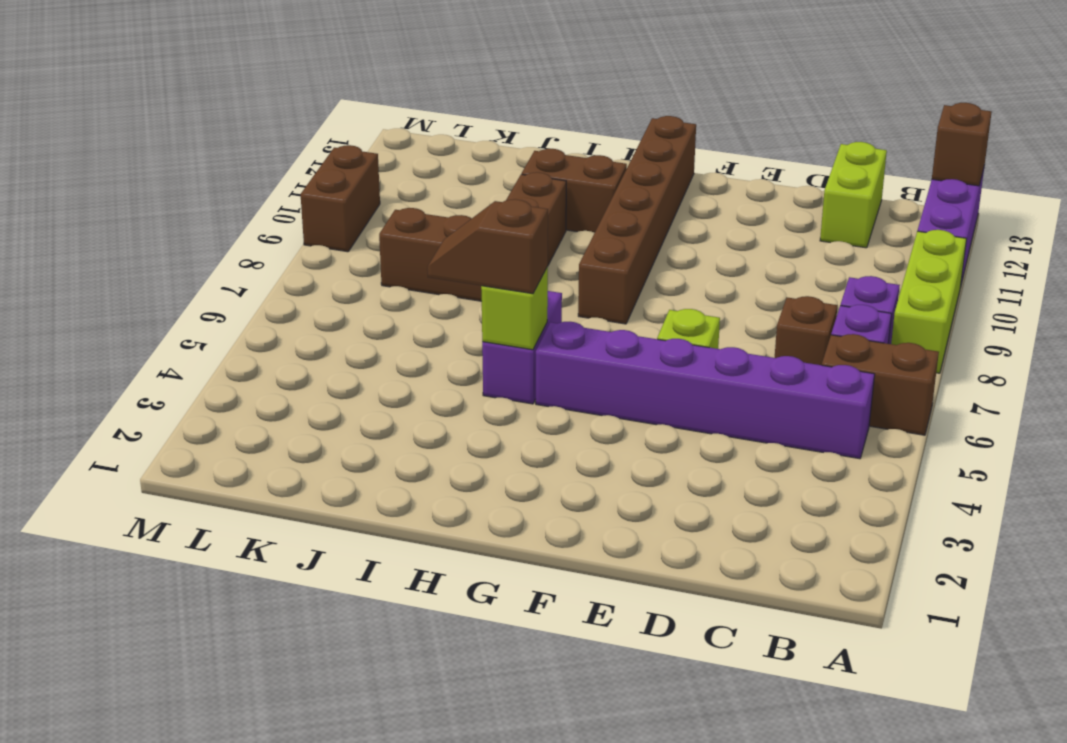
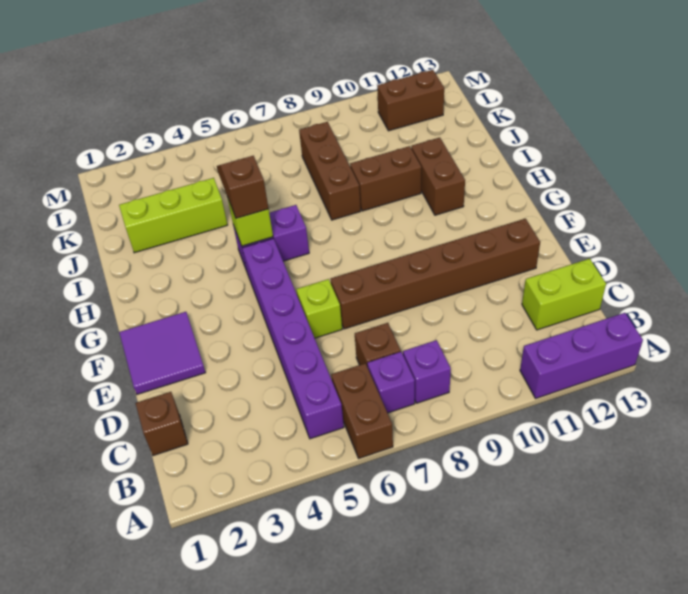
lime 1x3 brick [891,230,967,373] -> lime 1x3 brick moved to [119,178,227,253]
brown 1x1 brick [932,103,991,186] -> brown 1x1 brick moved to [136,392,188,456]
none -> purple 2x2 tile [119,312,206,394]
brown 1x6 brick [578,116,696,324] -> brown 1x6 brick moved to [331,219,540,329]
brown 1x2 brick [300,145,380,252] -> brown 1x2 brick moved to [377,70,444,131]

